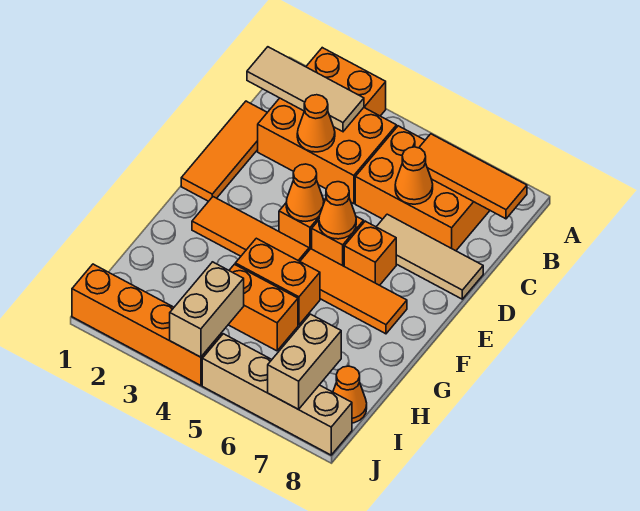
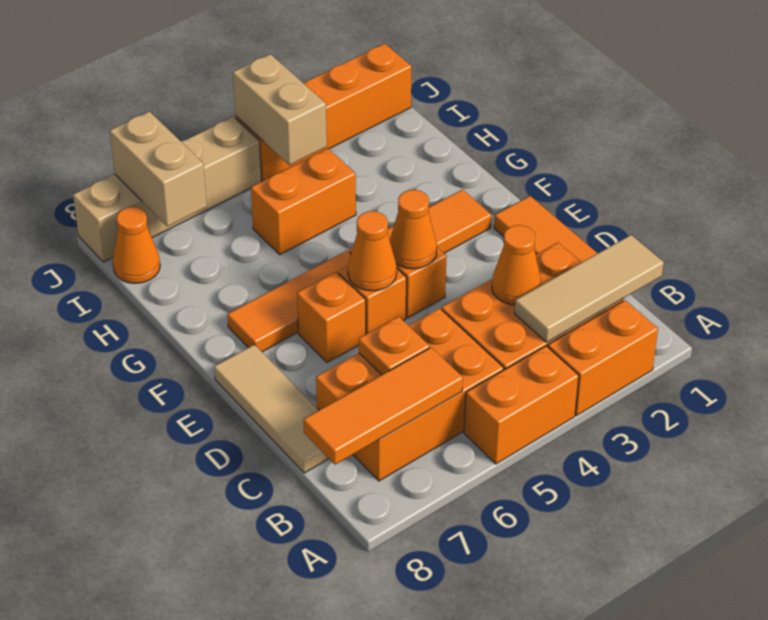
orange 1x1 cone [395,147,433,204] -> orange 1x1 plate [359,317,430,375]
tan 1x3 tile [377,214,483,299] -> tan 1x3 tile turned to [214,345,329,473]
orange 1x2 brick [235,238,320,325] -> orange 1x2 brick moved to [464,346,579,464]

